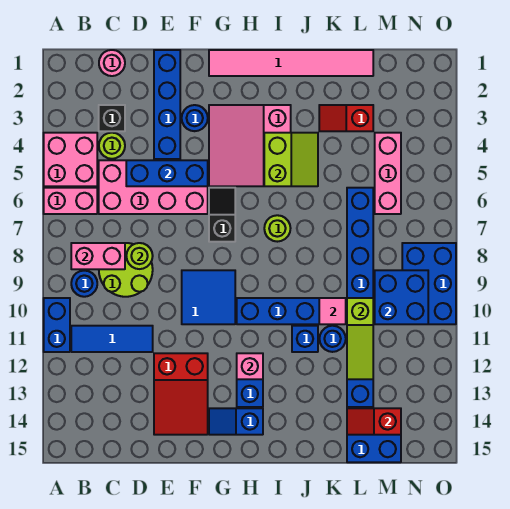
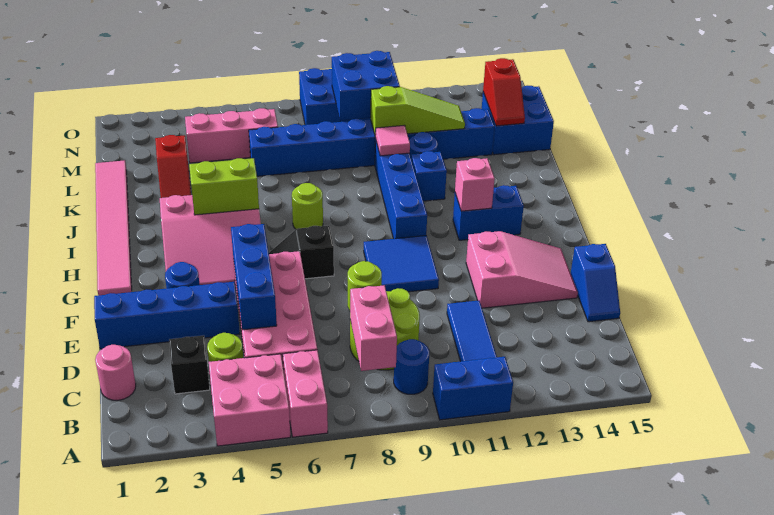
red 2x3 slope [154,353,208,435] -> pink 2x3 slope [466,231,578,308]
blue 1x2 slope [209,408,263,435] -> blue 1x2 slope moved to [571,244,620,322]

